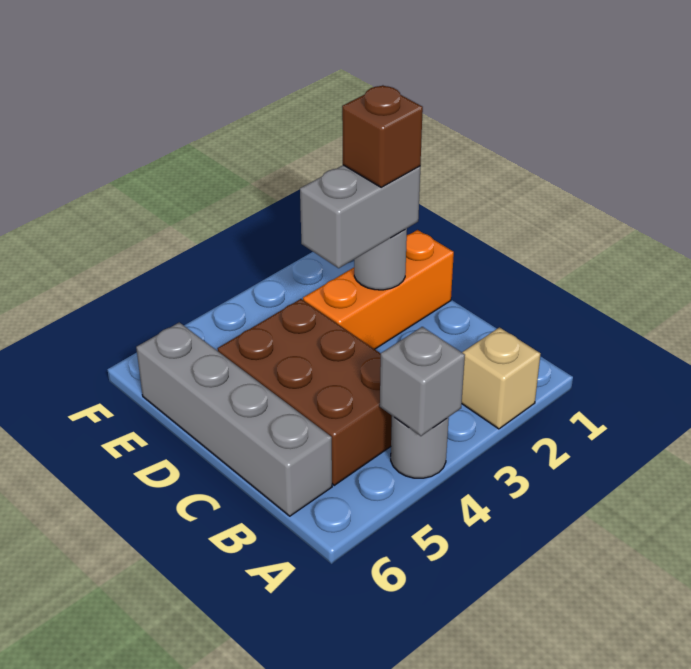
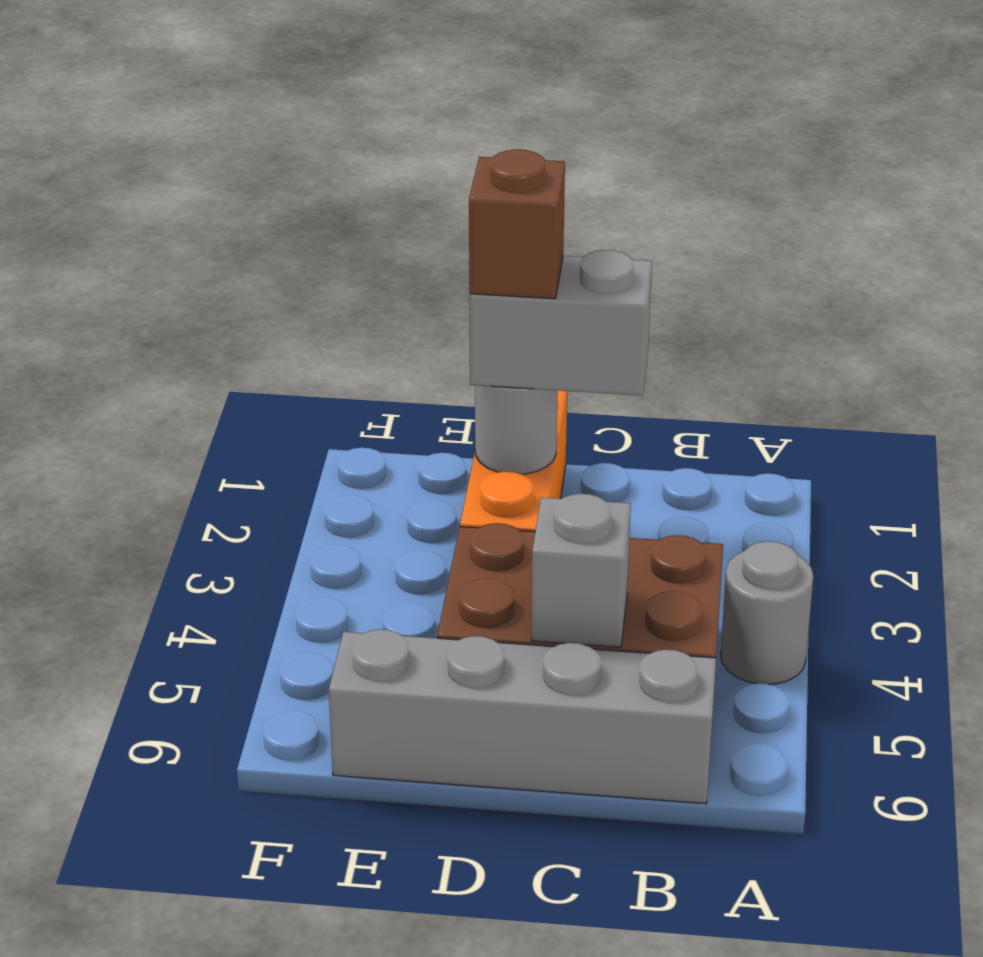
tan 1x1 brick [462,327,540,429] -> none
grey 1x1 brick [380,327,465,436] -> grey 1x1 brick moved to [531,494,631,647]
grey 1x2 brick [300,165,420,268] -> grey 1x2 brick turned to [469,250,652,396]

